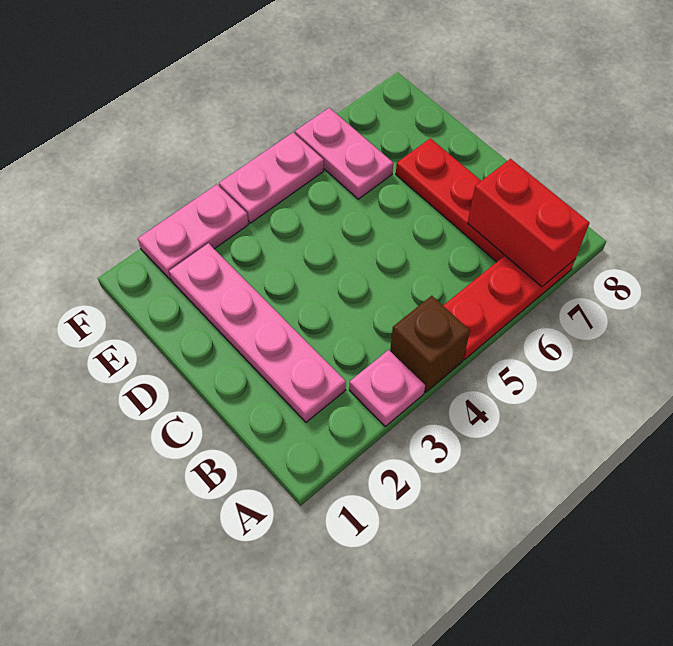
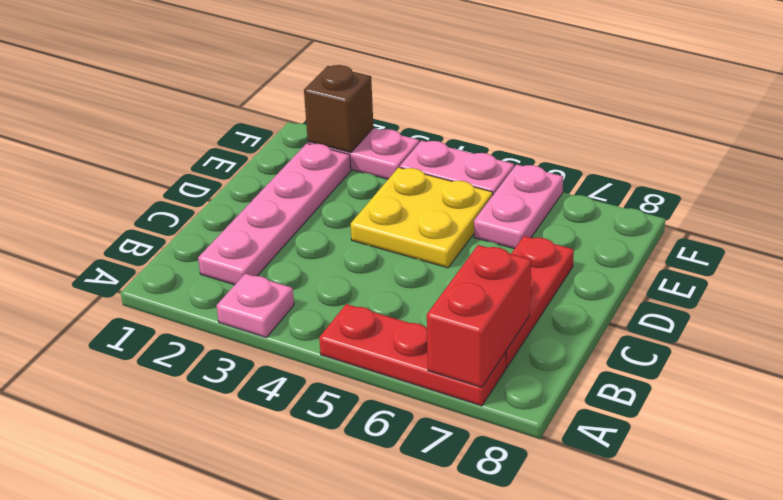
brown 1x1 brick [390,296,470,392] -> brown 1x1 brick moved to [304,65,374,153]
none -> yellow 2x2 plate [351,167,493,268]

